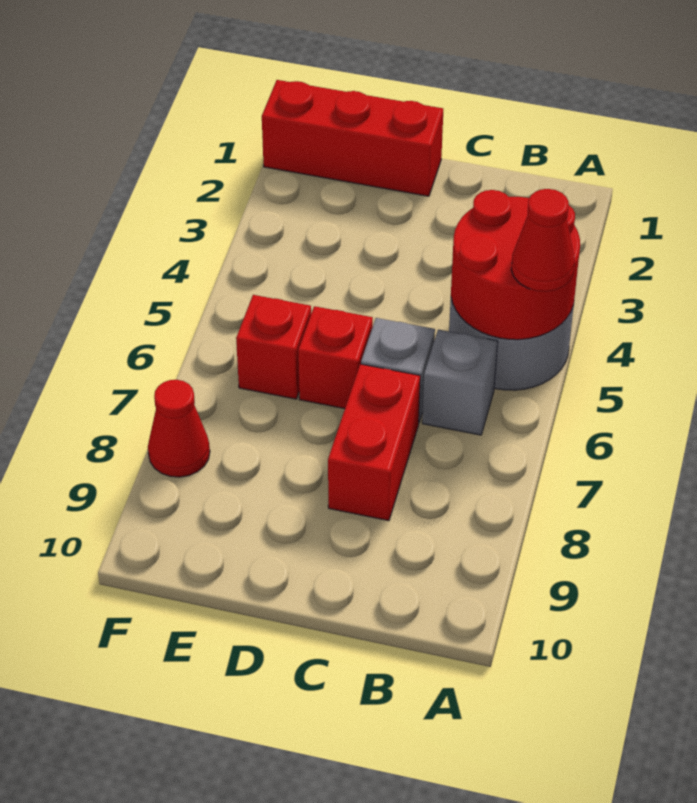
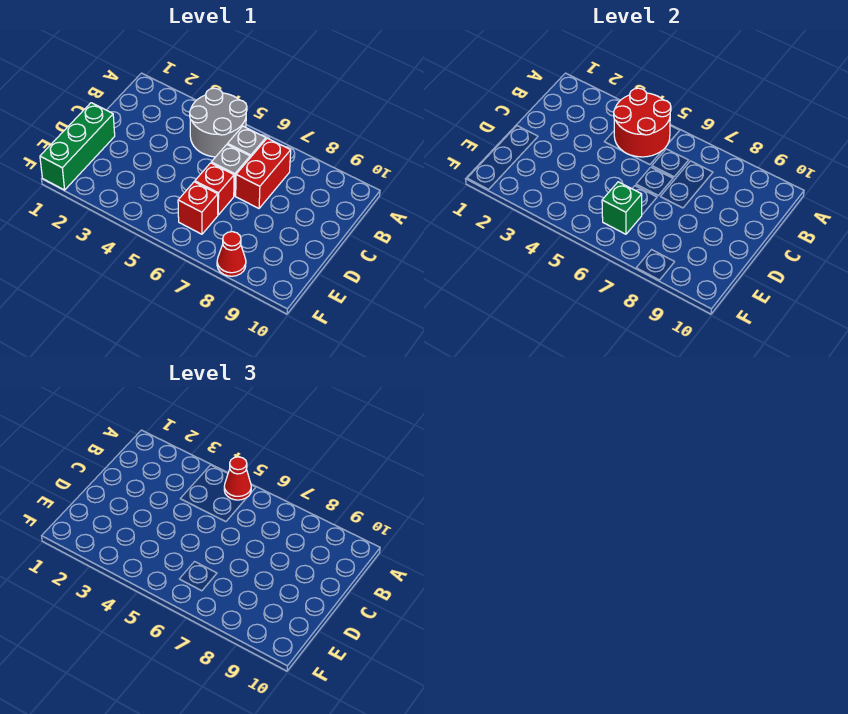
red 1x2 brick [328,364,420,521] -> red 1x2 brick turned to [236,138,291,208]
red 1x3 brick [262,80,443,196] -> green 1x3 brick [40,103,115,190]
none -> green 1x1 brick [602,182,642,234]

